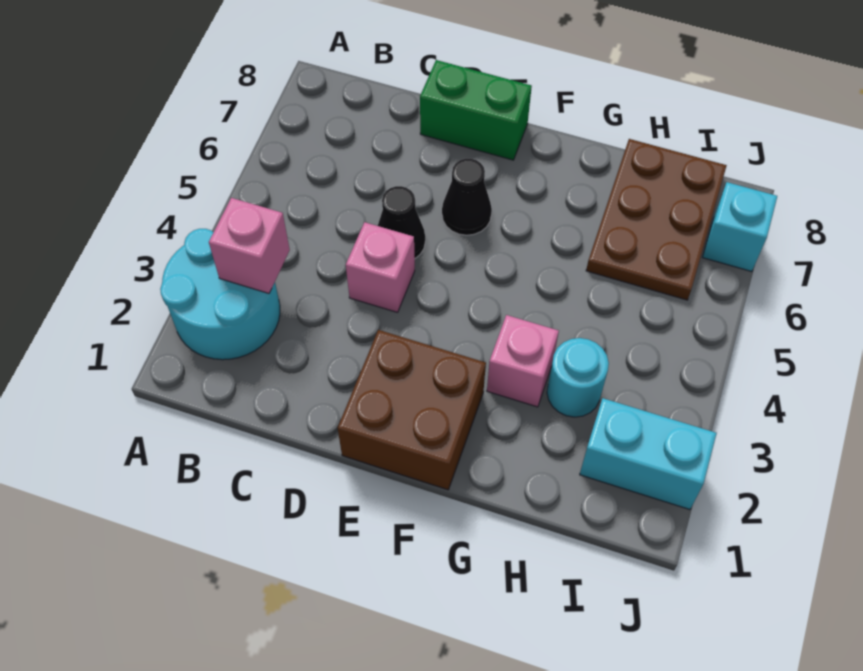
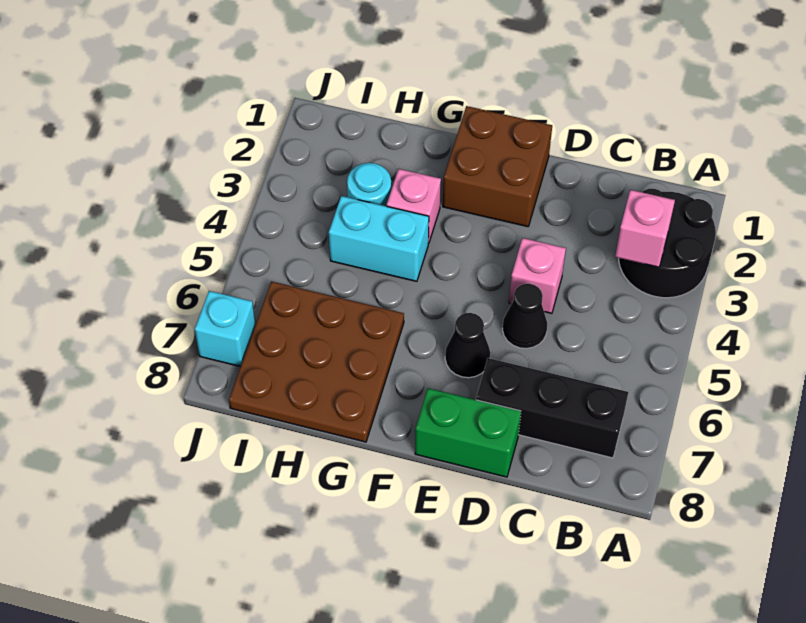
cyan 2x2 round brick [160,229,280,360] -> black 2x2 round brick [619,189,716,298]
none -> black 1x3 brick [476,358,629,458]
brown 2x3 plate [586,139,727,300] -> brown 3x3 plate [229,282,404,442]
cyan 1x2 brick [580,398,717,510] -> cyan 1x2 brick moved to [329,196,429,281]

